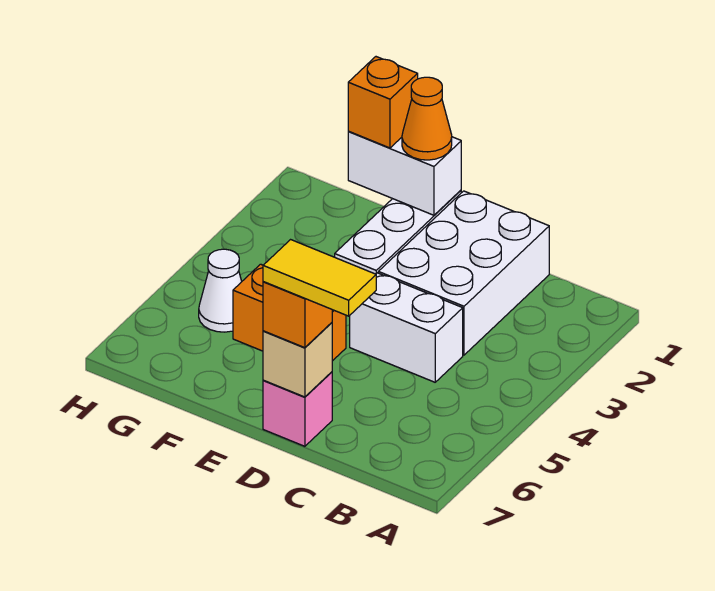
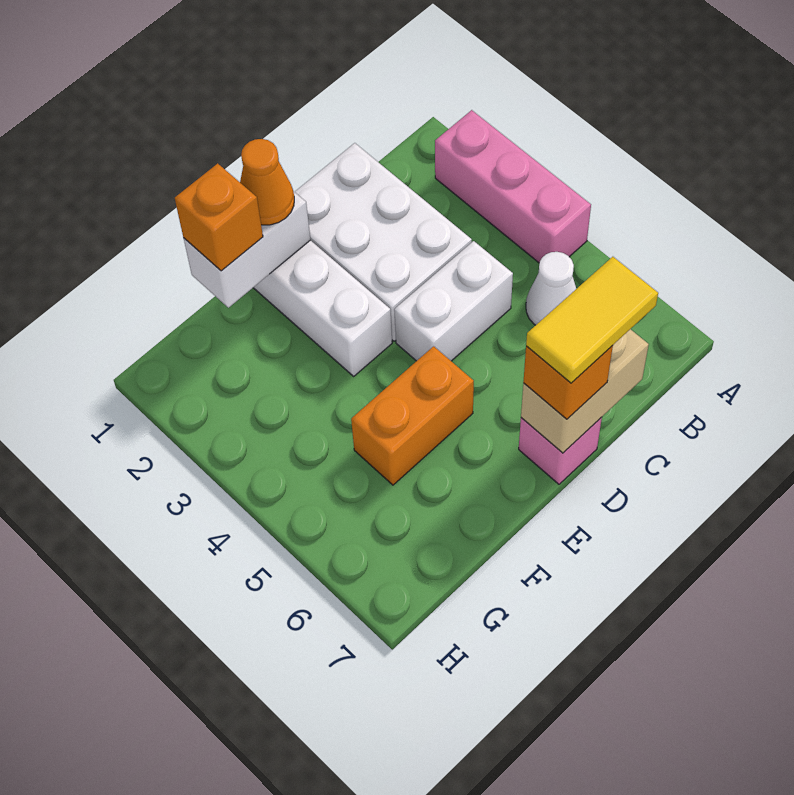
none -> pink 1x3 brick [435,110,591,263]
tan 1x1 brick [263,323,332,397] -> tan 1x2 brick [521,329,649,453]
white 1x1 cone [199,249,242,332] -> white 1x1 cone moved to [526,252,576,325]

